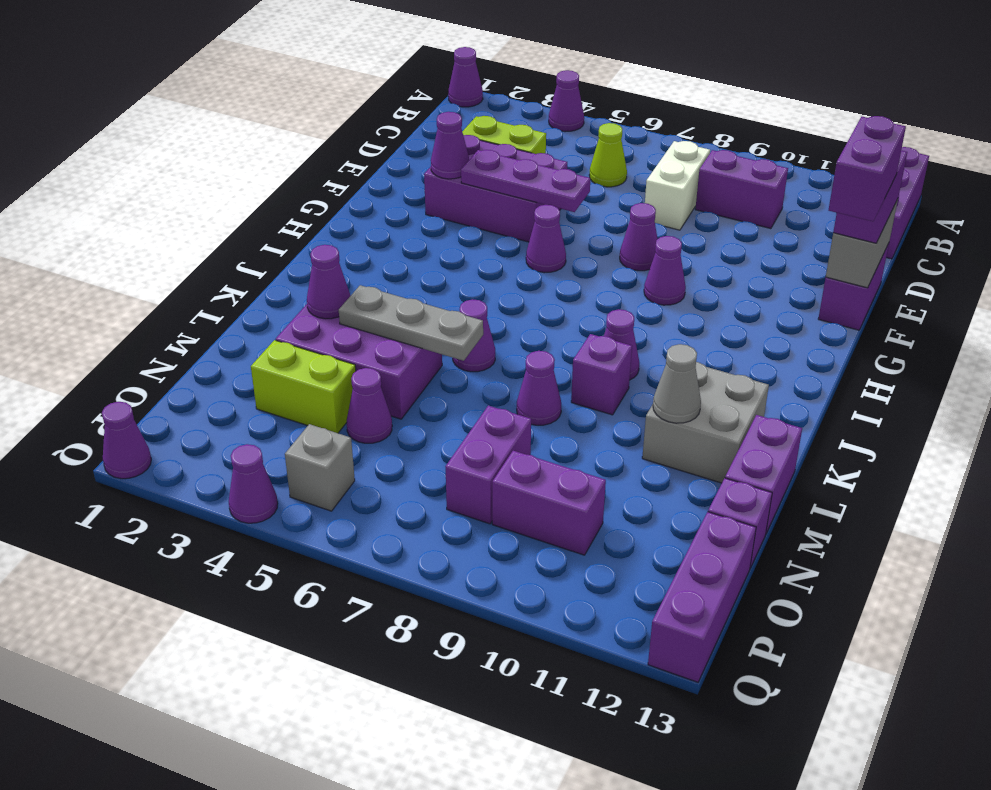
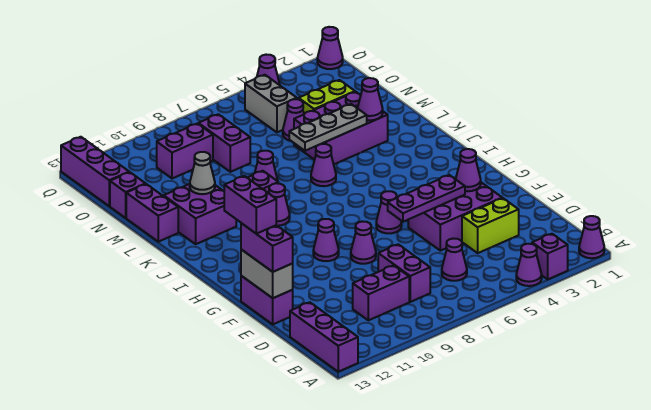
none -> purple 1x1 brick [532,234,568,279]
lime 1x1 cone [589,123,627,187] -> purple 1x1 cone [442,239,467,281]
white 1x2 brick [645,141,710,230] -> purple 1x2 brick [378,244,430,302]
grey 2x2 brick [642,362,769,483] -> purple 2x2 brick [164,184,236,244]
grey 1x1 brick [285,424,355,511] -> grey 1x2 brick [245,75,297,132]

